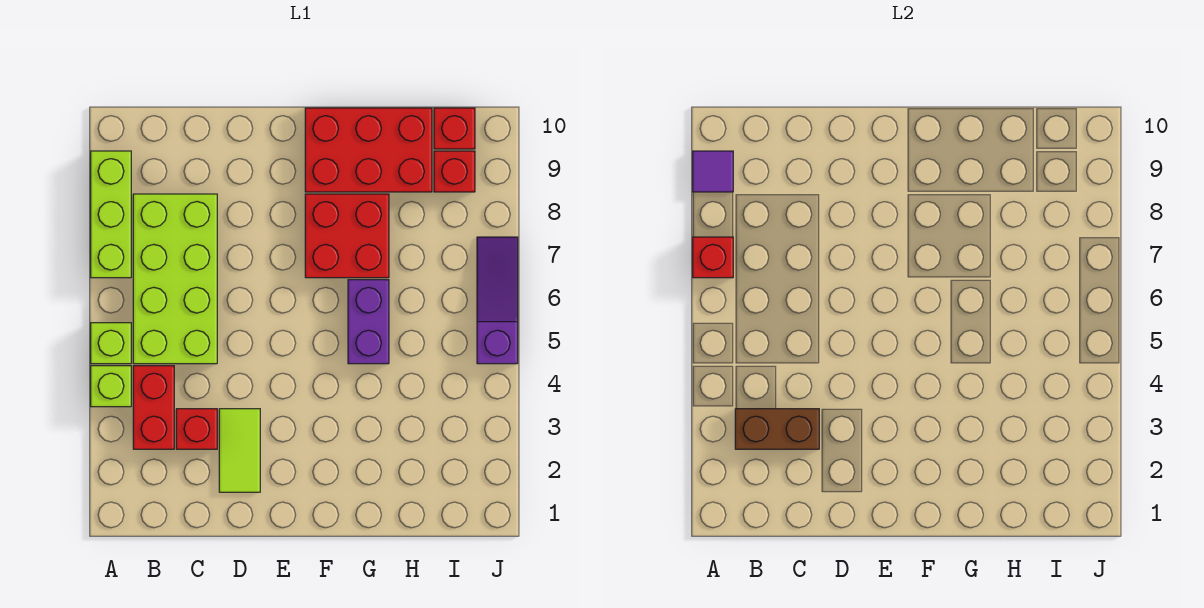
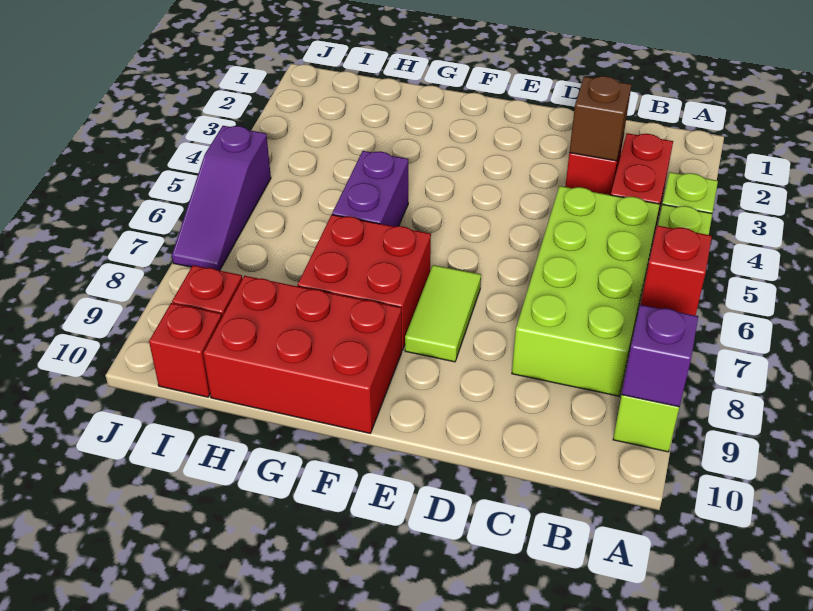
purple 1x1 tile [693,151,733,192] -> purple 1x1 brick [622,305,698,407]
brown 1x2 brick [735,409,819,449] -> brown 1x1 brick [569,76,632,161]
lime 1x2 tile [219,409,260,492] -> lime 1x2 tile moved to [405,265,481,362]

